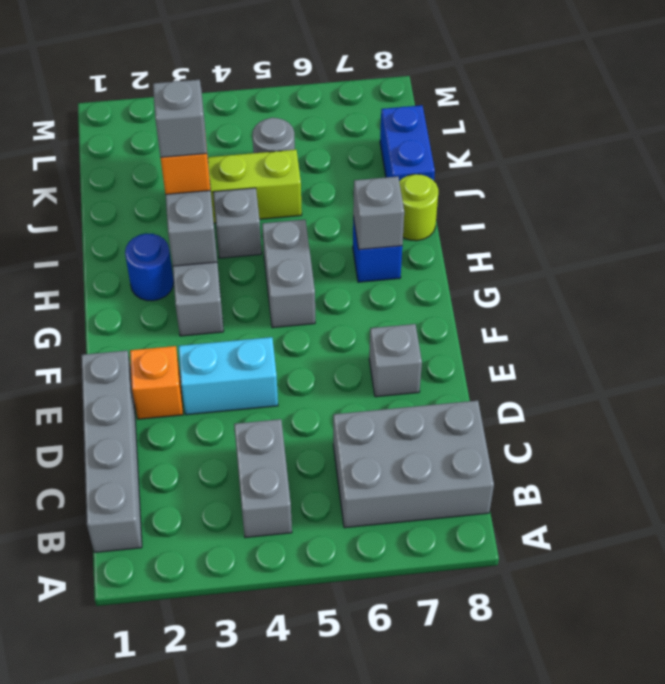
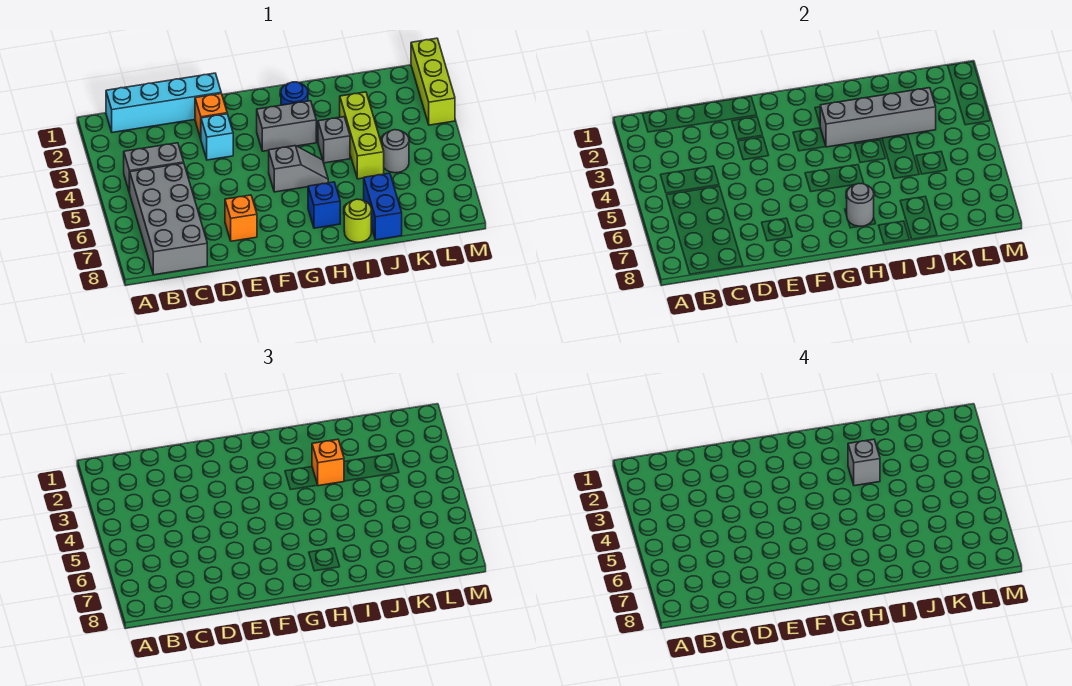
grey 1x4 brick [81,351,142,552] -> cyan 1x4 brick [106,73,221,133]
grey 2x3 brick [333,401,494,528] -> grey 2x4 brick [130,163,207,275]
cyan 1x2 brick [178,337,278,415] -> cyan 1x1 brick [201,114,233,160]
grey 1x1 brick [369,324,422,397] -> orange 1x1 brick [225,195,257,241]
grey 1x2 brick [262,220,315,328] -> grey 1x2 slope [269,146,328,192]
grey 1x1 brick [353,176,404,250] -> grey 1x1 round brick [847,183,874,226]
blue 1x2 brick [380,105,435,181] -> blue 1x2 brick turned to [364,173,402,240]
none -> lime 1x3 brick [411,38,455,125]

